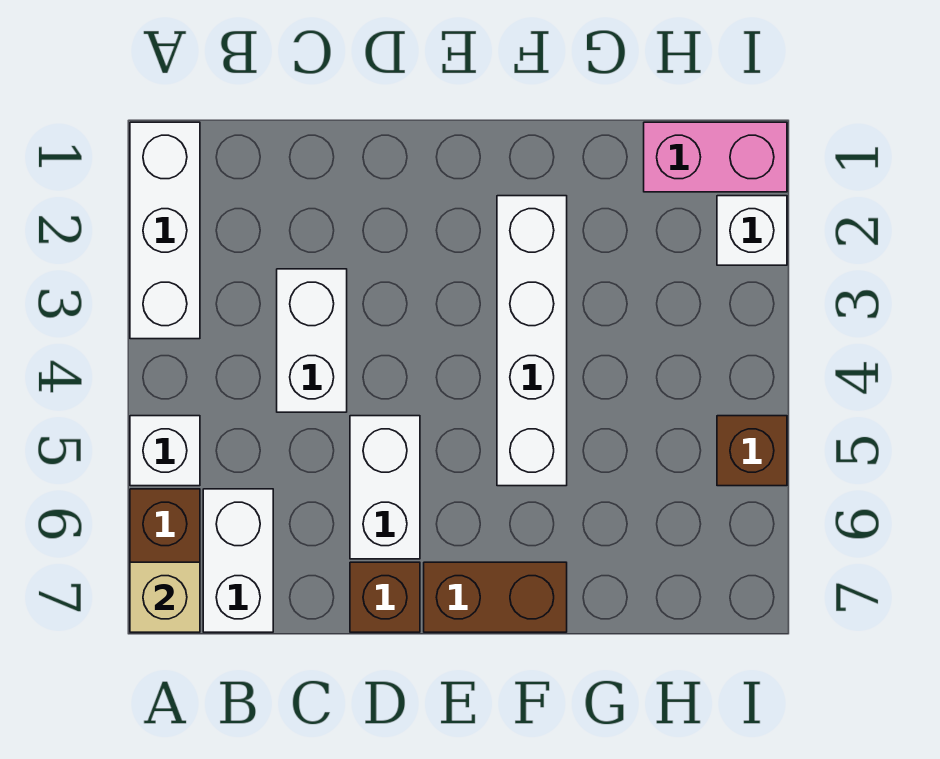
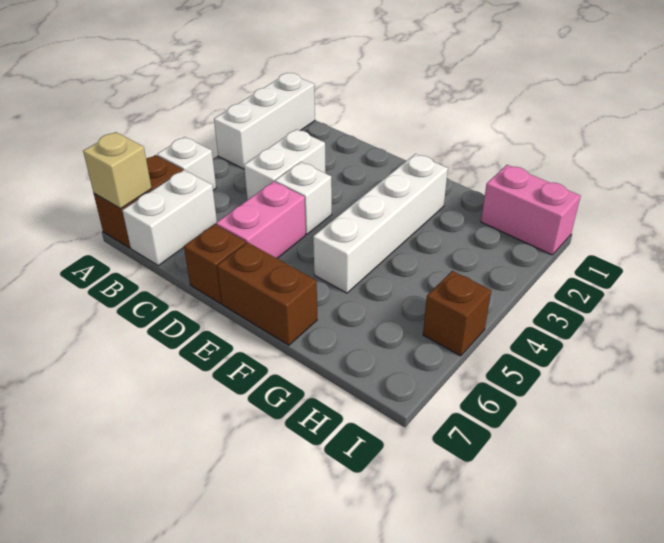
white 1x2 brick [350,416,420,559] -> pink 1x2 brick [216,181,306,258]
white 1x1 brick [717,196,787,265] -> white 1x1 brick moved to [275,162,332,234]

